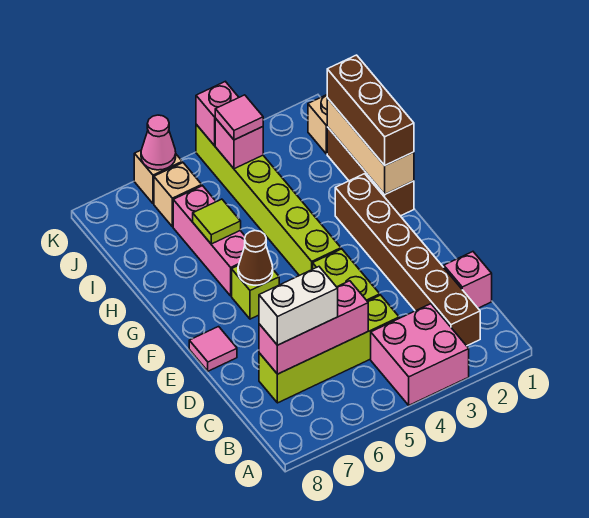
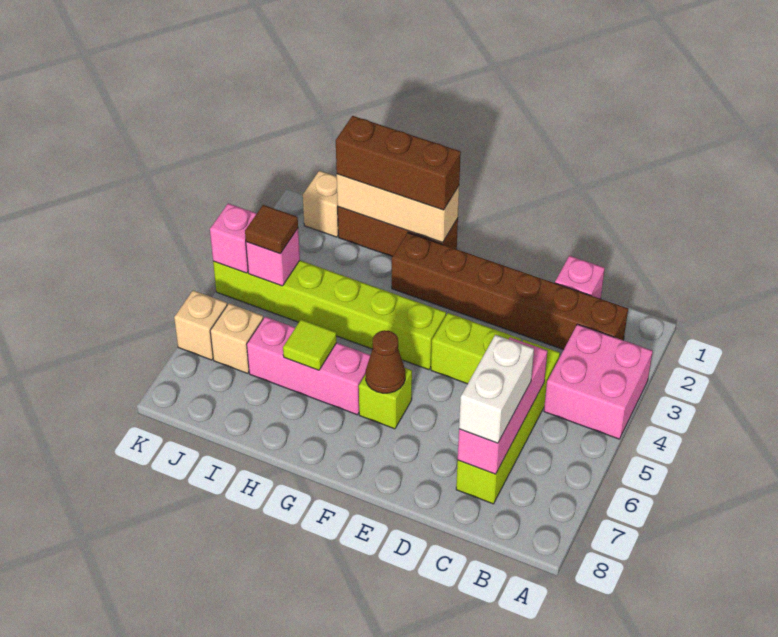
pink 1x1 tile [189,327,237,371] -> none
pink 1x1 tile [215,95,263,140] -> brown 1x1 tile [245,205,298,254]
pink 1x1 cone [141,115,176,170] -> none

